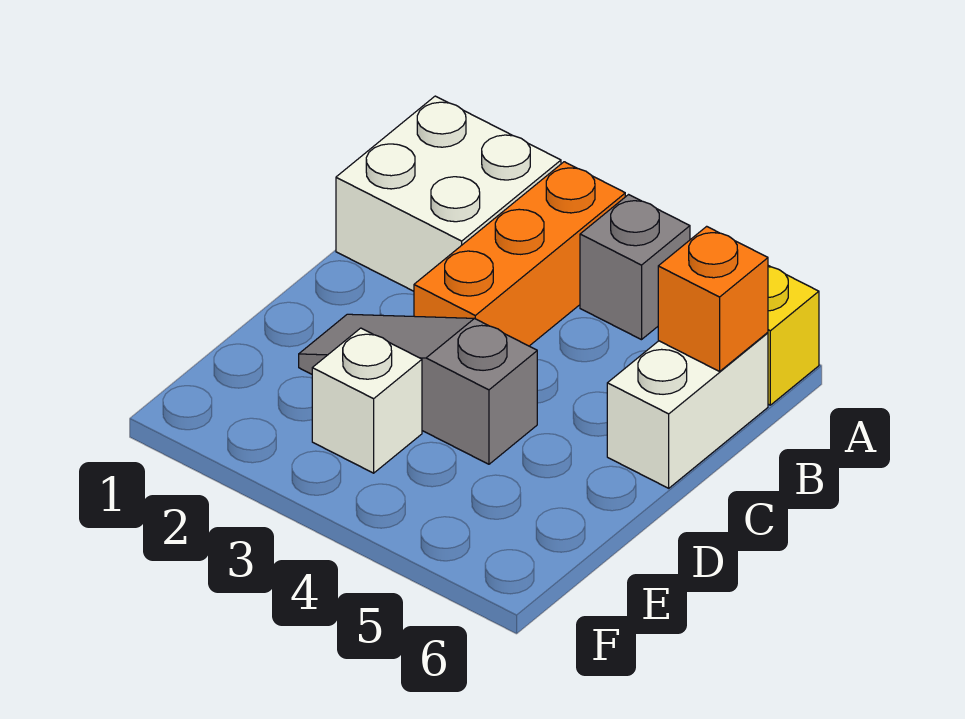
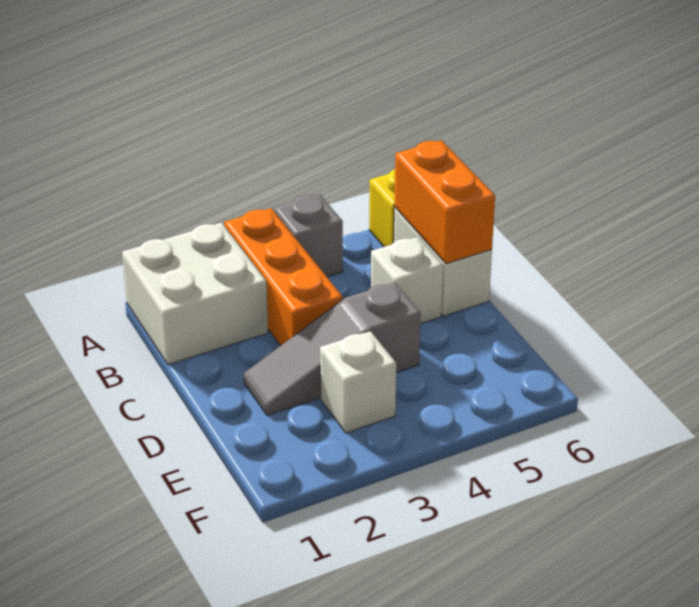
orange 1x1 brick [658,226,768,371] -> orange 1x2 brick [394,140,495,264]
none -> white 1x1 brick [371,237,443,324]

